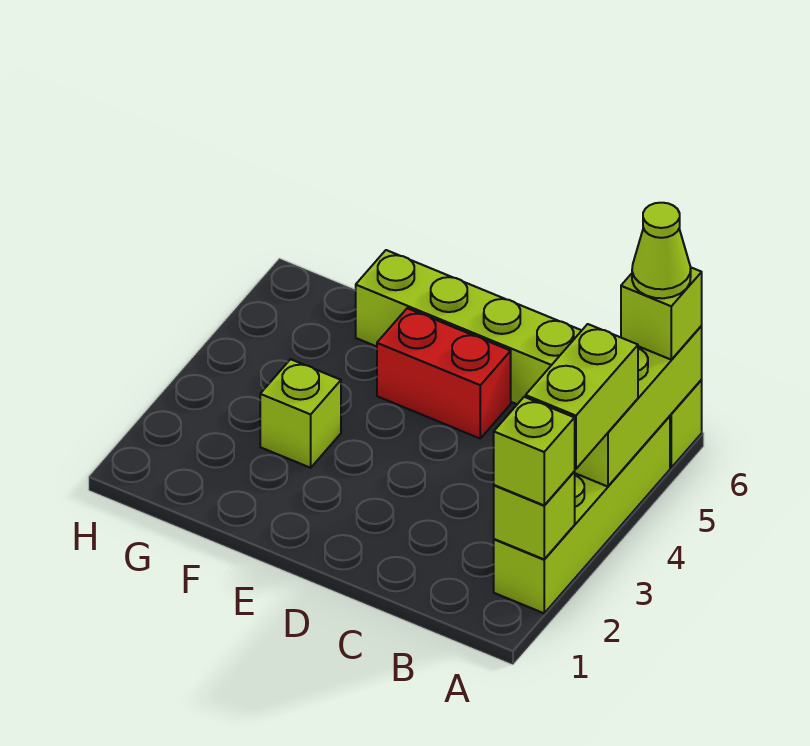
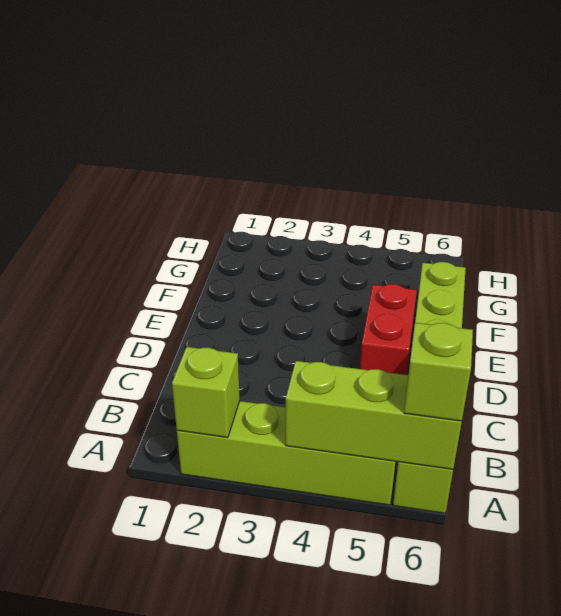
lime 1x1 brick [494,397,575,505] -> none
lime 1x2 brick [526,324,638,469] -> none
lime 1x1 cone [632,203,691,298] -> none
lime 1x1 brick [260,359,341,468] -> none

